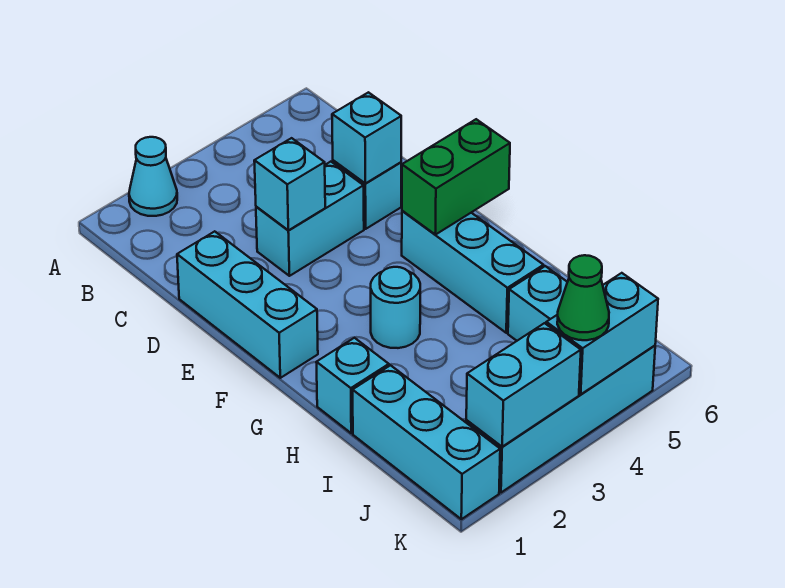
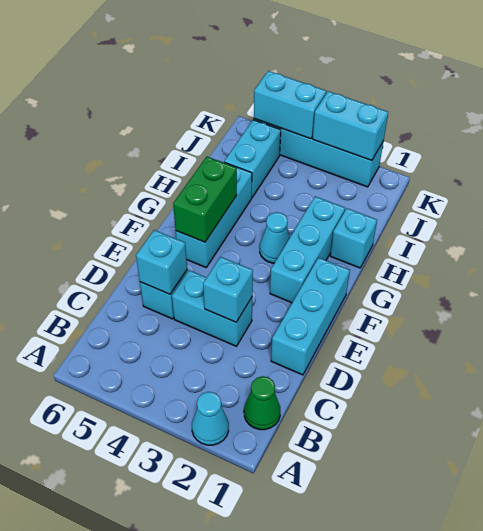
green 1x2 brick [402,119,510,235] -> green 1x2 brick turned to [173,157,237,242]
cyan 1x1 round brick [371,267,420,348] -> cyan 1x1 cone [260,212,290,263]
cyan 1x3 brick [353,365,500,519] -> cyan 1x3 brick moved to [270,196,345,303]
green 1x1 cone [557,255,609,340] -> green 1x1 cone moved to [244,376,280,430]

